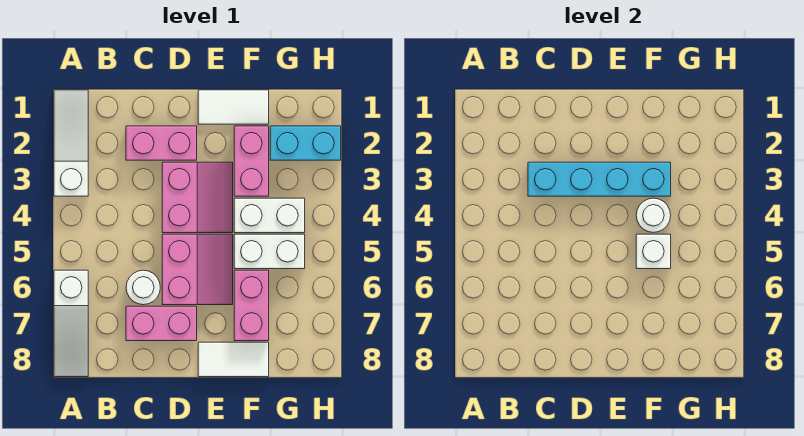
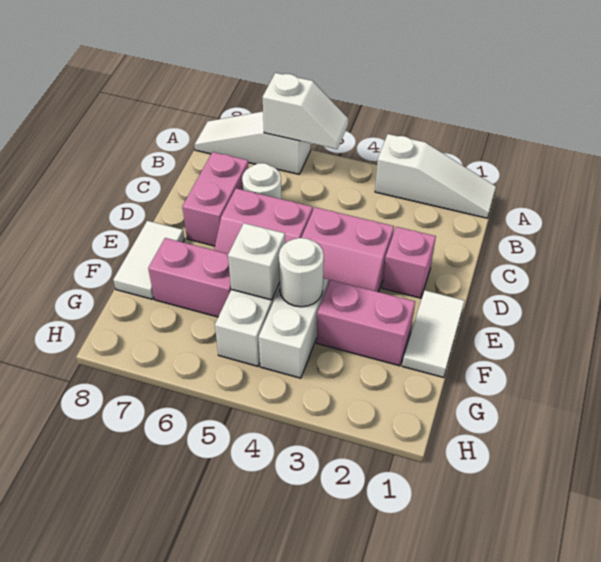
none -> white 1x2 slope [263,73,348,149]
pink 1x2 brick [126,126,197,160] -> pink 1x1 brick [382,227,436,298]
cyan 1x4 brick [528,162,671,196] -> none
cyan 1x2 brick [270,126,341,160] -> none

